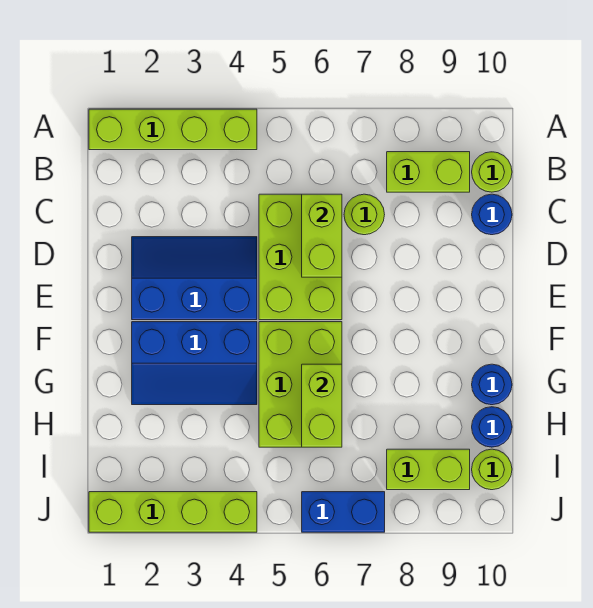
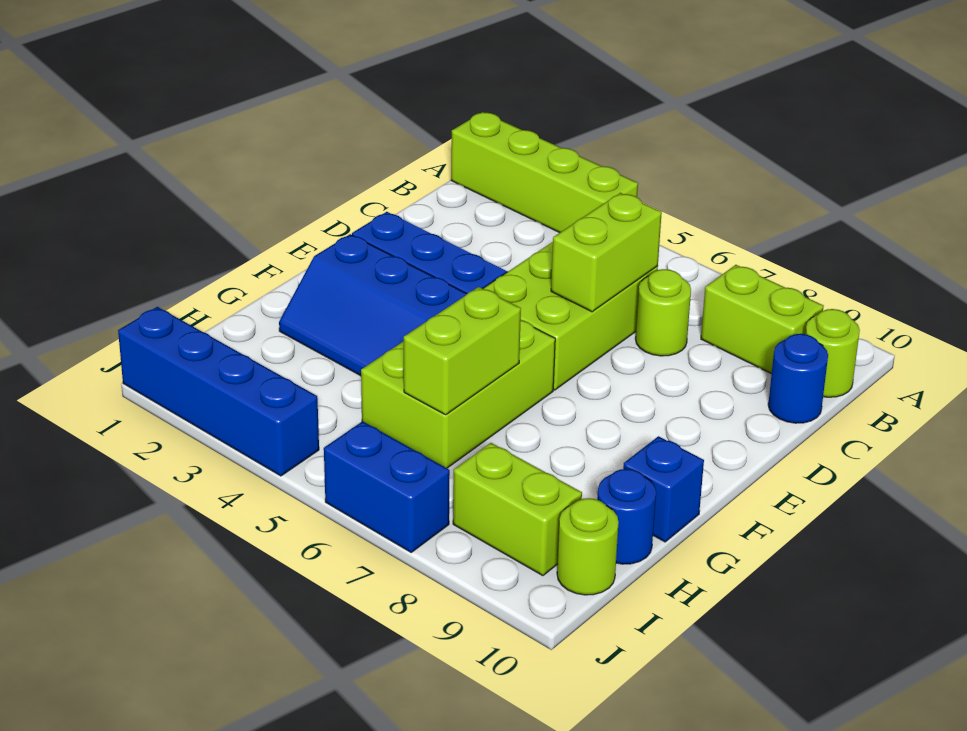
blue 1x1 round brick [472,364,512,405] -> blue 1x1 brick [623,436,704,542]
lime 1x4 brick [89,492,257,532] -> blue 1x4 brick [118,307,319,476]

